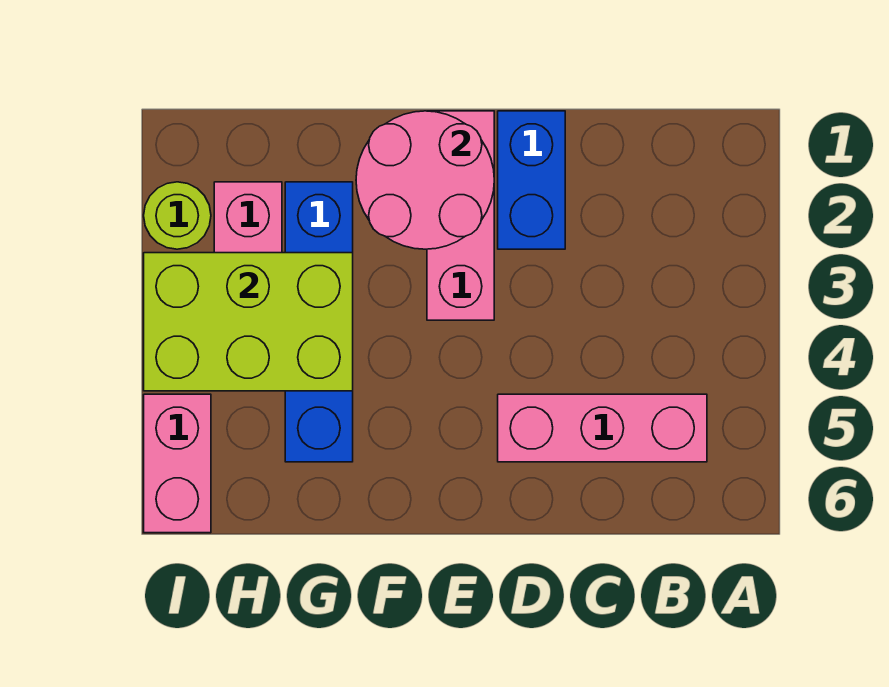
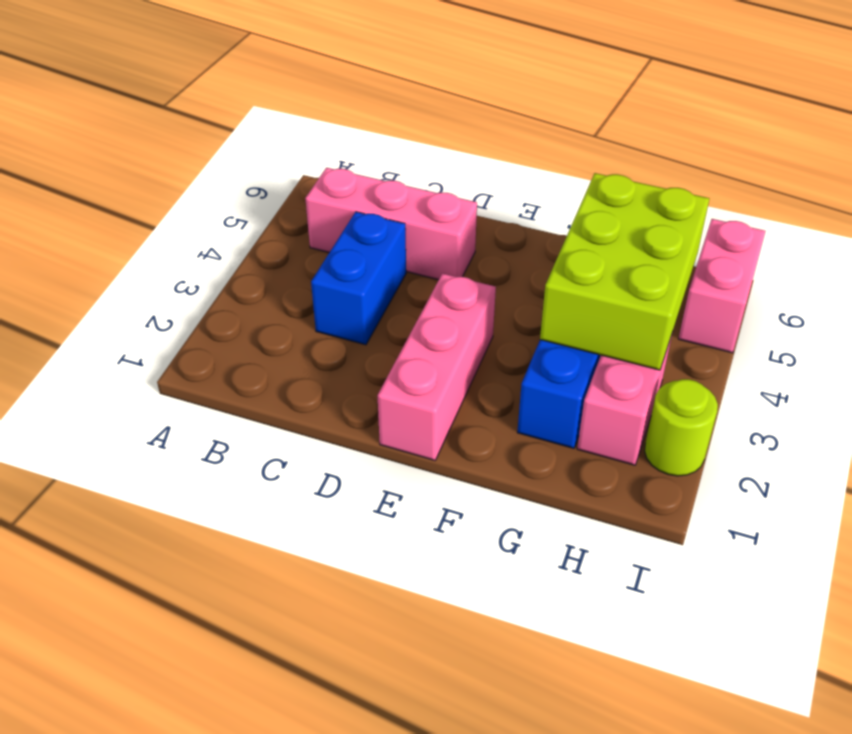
blue 1x2 brick [498,111,565,249] -> blue 1x2 brick moved to [311,212,406,345]
pink 2x2 round brick [356,111,494,249] -> none
lime 2x3 brick [144,253,353,391] -> lime 2x3 brick turned to [540,173,710,370]

